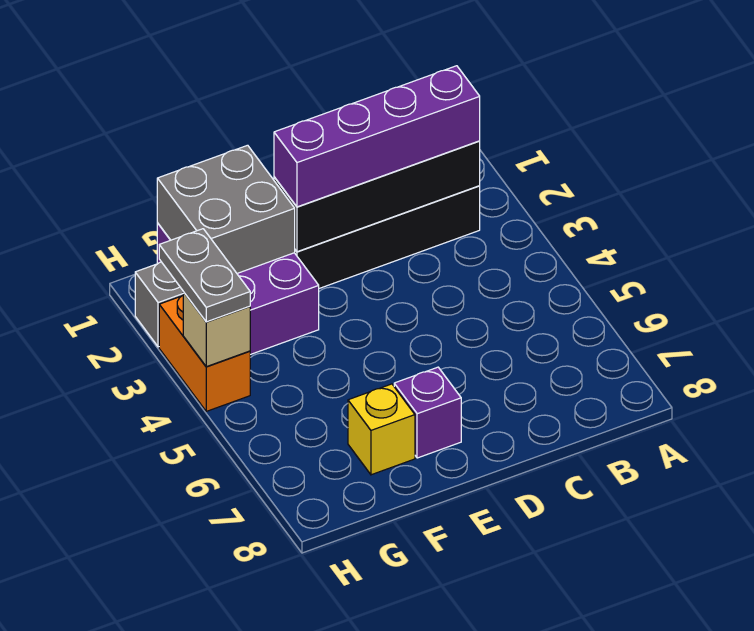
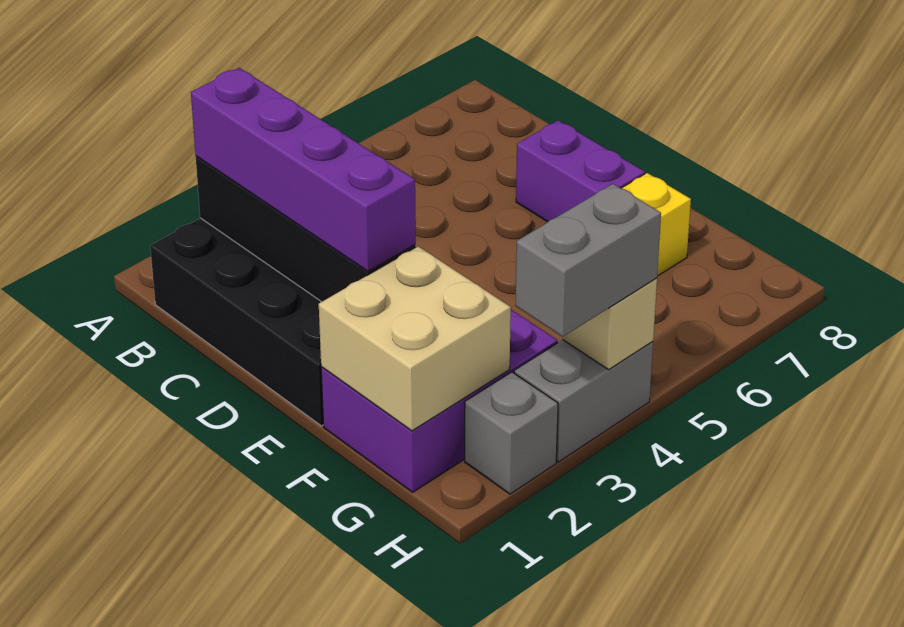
purple 1x1 brick [394,367,461,458] -> purple 1x2 brick [516,120,645,222]
grey 2x2 brick [157,145,295,273] -> tan 2x2 brick [319,246,511,431]
orange 1x2 brick [159,296,250,411] -> grey 1x2 brick [514,340,653,462]
grey 1x2 plate [159,229,250,322] -> grey 1x2 brick [515,184,661,337]

